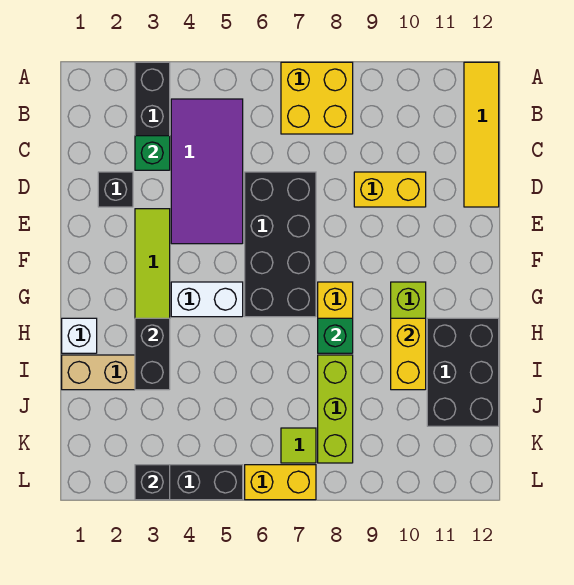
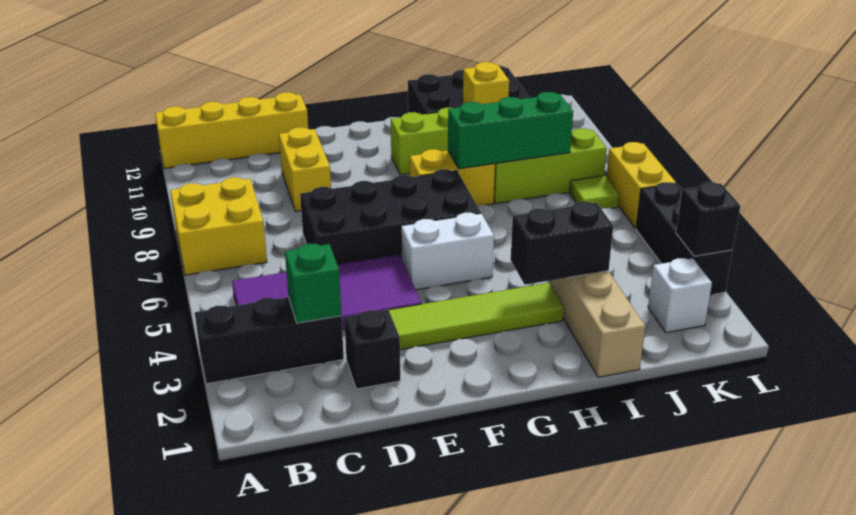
yellow 1x4 tile [464,62,499,207] -> yellow 1x4 brick [155,92,308,169]
white 1x2 brick [171,282,243,317] -> white 1x2 brick turned to [401,213,494,290]
white 1x1 brick [62,318,97,353] -> white 1x1 brick moved to [648,258,712,333]
green 1x1 brick [318,318,353,353] -> green 1x3 brick [448,92,573,169]
yellow 1x2 brick [391,318,426,390] -> yellow 1x1 brick [463,62,509,104]

